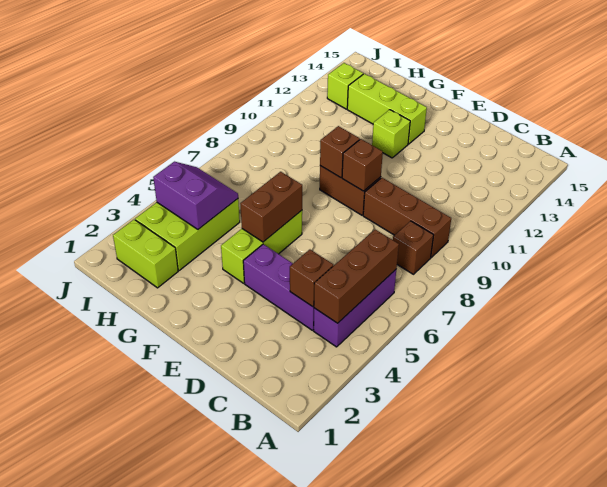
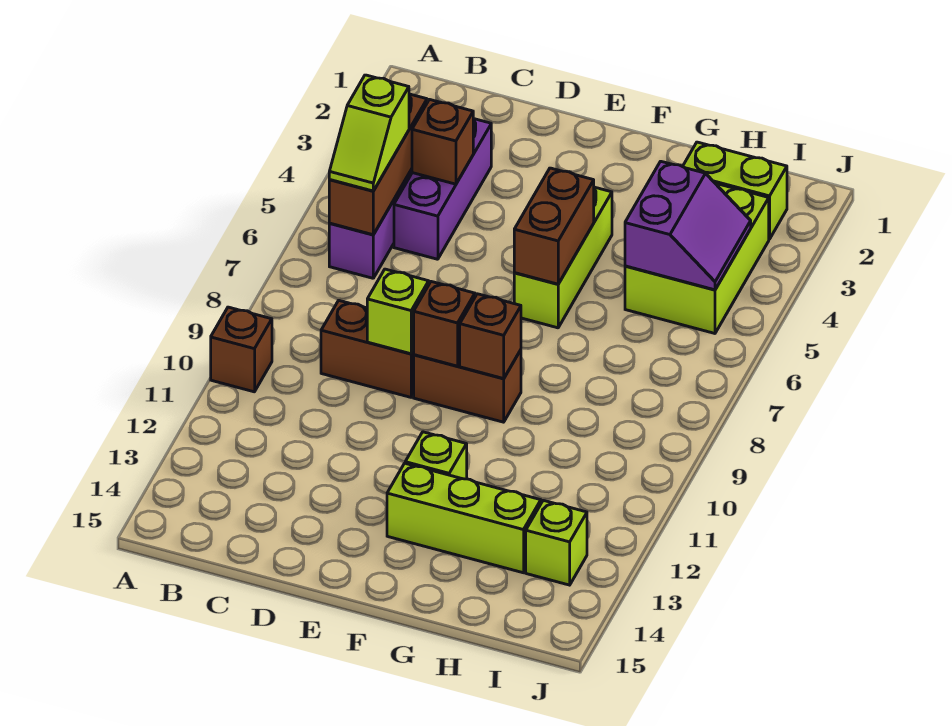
none -> lime 1x2 slope [329,75,409,191]
brown 1x1 brick [393,221,434,274] -> brown 1x1 brick moved to [211,307,272,392]
brown 1x3 brick [363,178,451,257] -> brown 1x2 brick [321,300,414,397]
purple 1x3 brick [243,244,314,330] -> purple 1x3 brick turned to [394,119,491,259]
none -> lime 1x1 brick [367,269,429,354]
purple 2x2 slope [153,162,238,229] -> purple 2x2 slope turned to [625,161,751,290]

